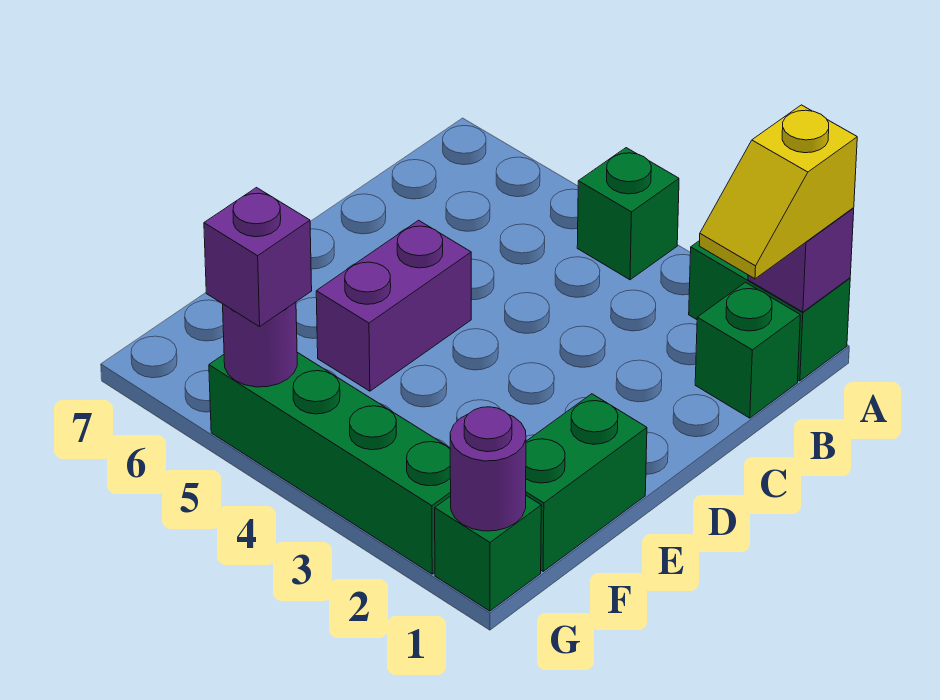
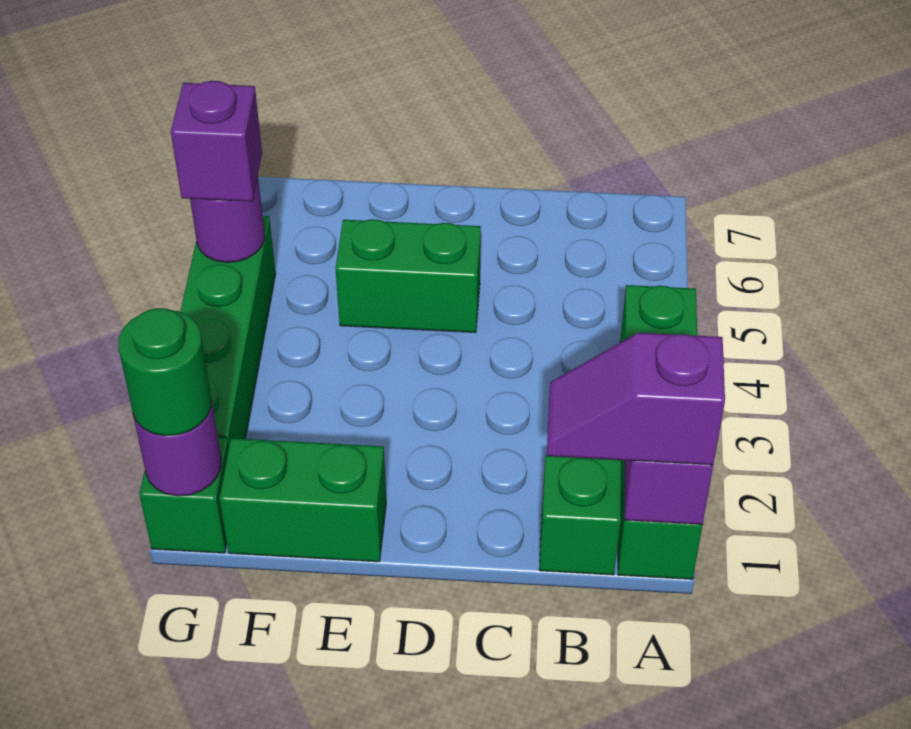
yellow 1x2 slope [699,105,857,279] -> purple 1x2 slope [547,333,725,465]
purple 1x2 brick [316,220,471,391] -> green 1x2 brick [336,219,481,333]
none -> green 1x1 round brick [118,308,211,436]

